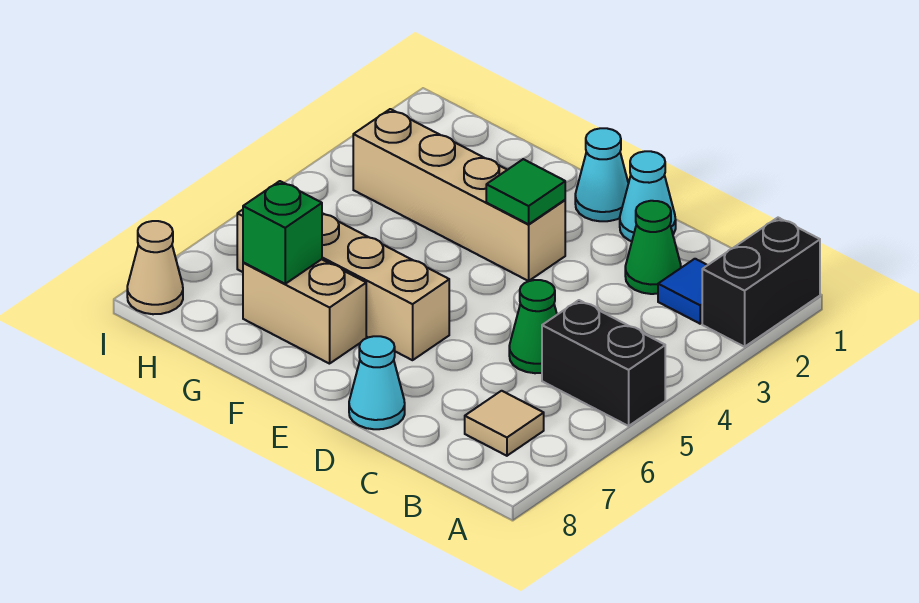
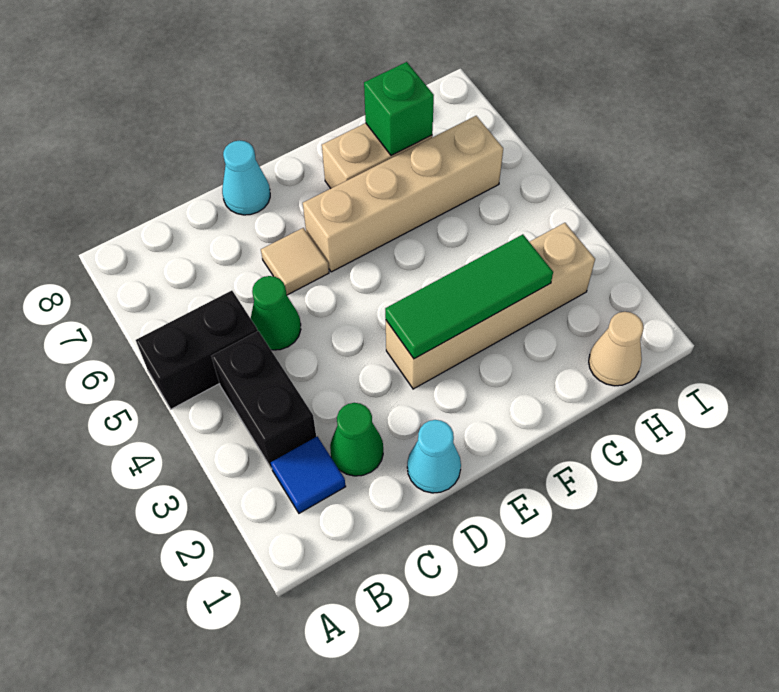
black 1x2 brick [702,218,820,347] -> black 1x2 brick moved to [212,331,316,469]
tan 1x1 tile [465,391,544,456] -> tan 1x1 tile moved to [261,228,329,295]
cyan 1x1 cone [575,128,628,221] -> none
green 1x1 tile [486,159,565,224] -> green 1x3 tile [385,234,553,359]
tan 1x1 cone [127,221,183,314] -> tan 1x1 cone moved to [589,312,644,386]

